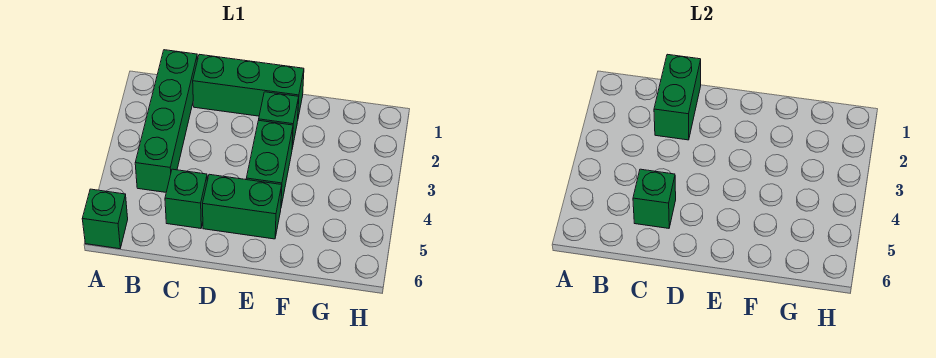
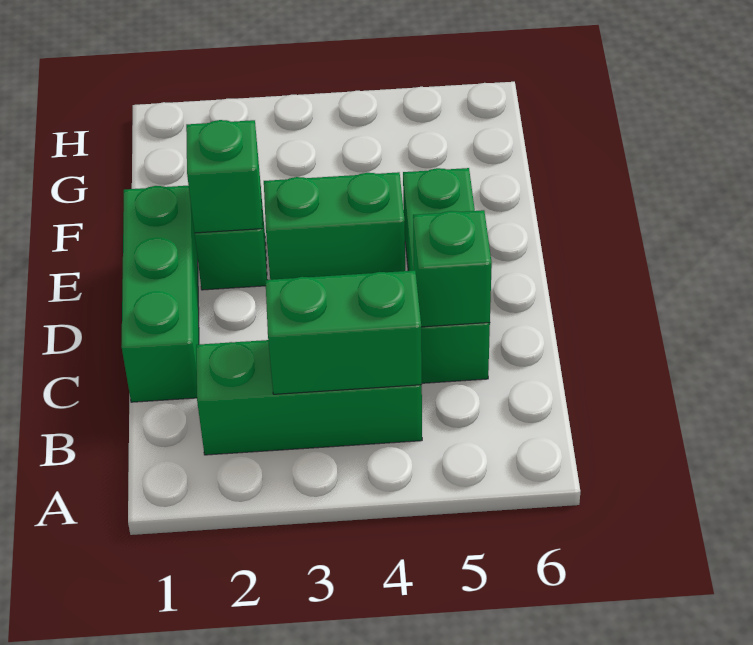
green 1x1 brick [82,189,128,249] -> green 1x1 brick moved to [186,120,262,233]
green 1x4 brick [135,50,197,192] -> green 1x3 brick [196,340,422,455]
green 1x2 brick [654,54,701,140] -> green 1x2 brick moved to [265,270,422,394]

